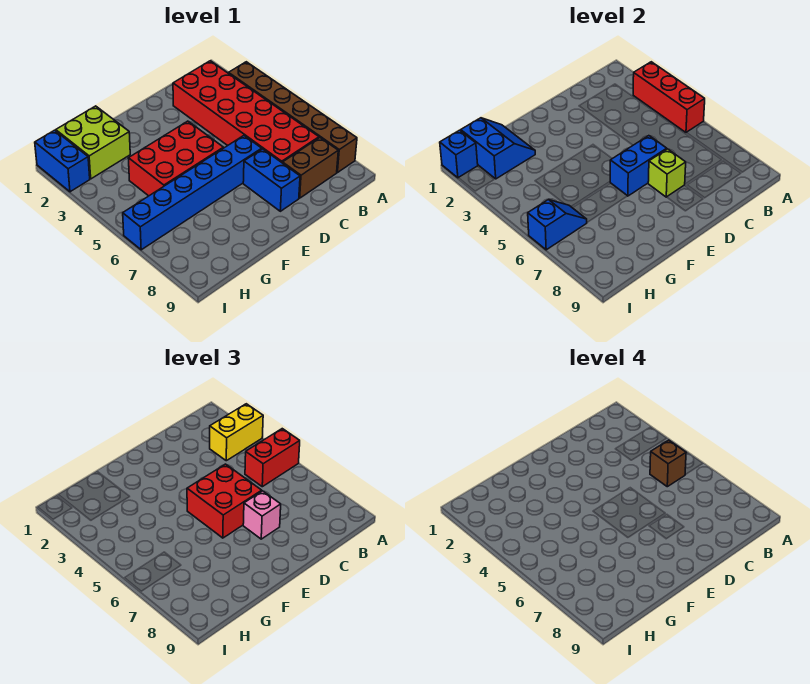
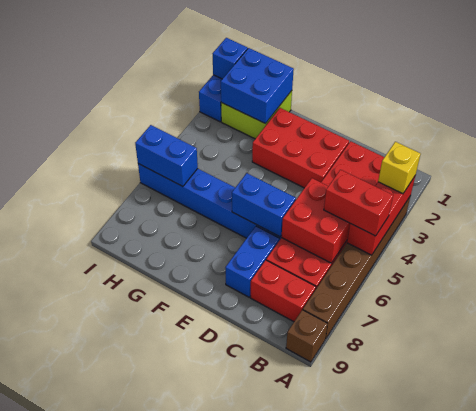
yellow 1x2 brick [210,404,263,461] -> yellow 1x1 brick [378,142,421,194]
brown 1x1 brick [650,440,686,487] -> brown 1x1 brick moved to [286,310,328,362]
brown 1x2 brick [283,138,338,198] -> red 1x2 brick [251,260,316,322]
red 2x2 brick [187,464,262,538] -> red 2x2 brick moved to [281,178,350,263]
lime 1x1 brick [648,149,686,197] -> none
pink 1x1 brick [243,491,281,539] -> none
red 2x3 brick [128,121,223,196] -> red 2x3 brick moved to [252,108,349,188]
blue 2x2 slope [461,118,535,179] -> blue 2x2 brick [221,48,294,124]
blue 1x2 slope [528,200,587,250] -> blue 1x2 brick [135,125,198,187]

